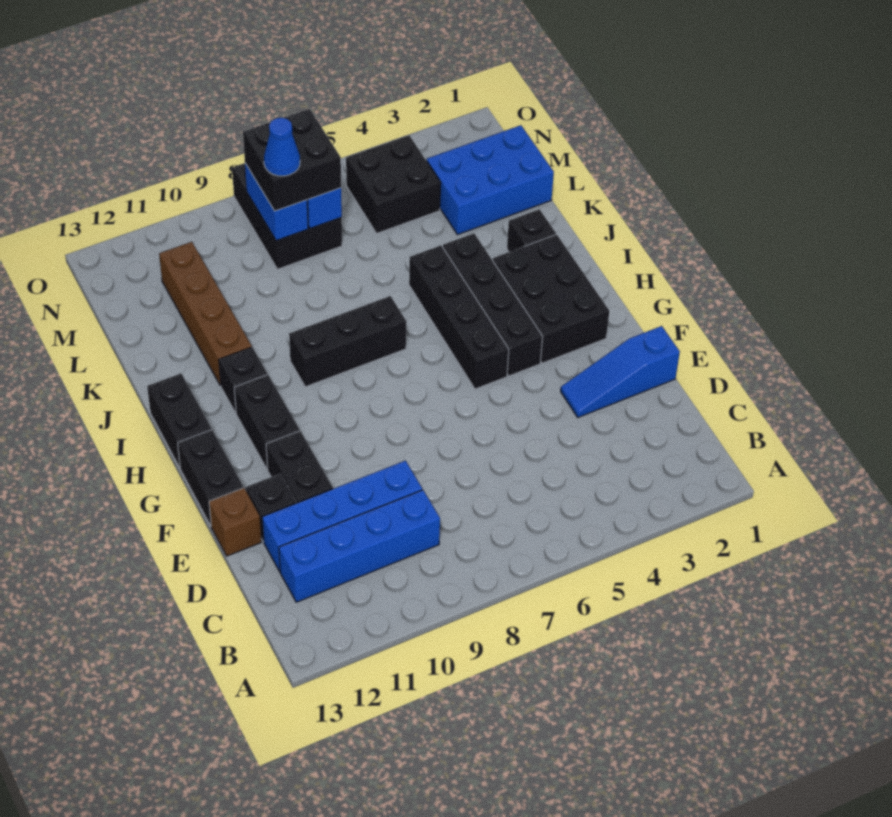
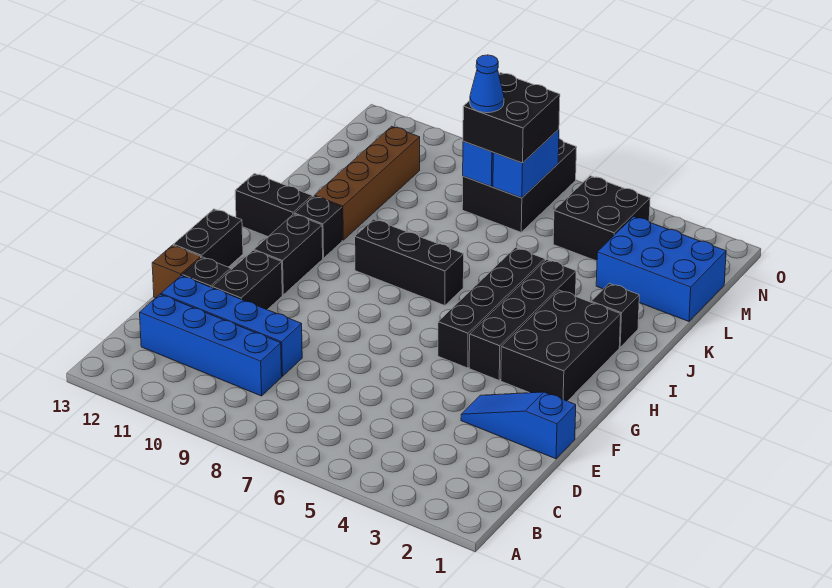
black 1x2 brick [147,374,212,468] -> black 1x2 brick turned to [235,174,312,236]

